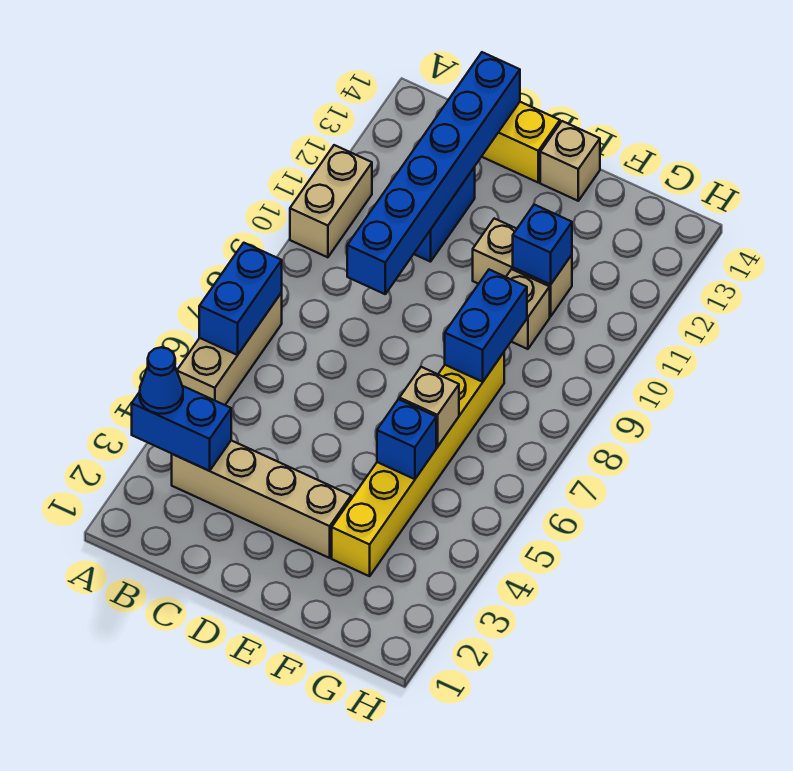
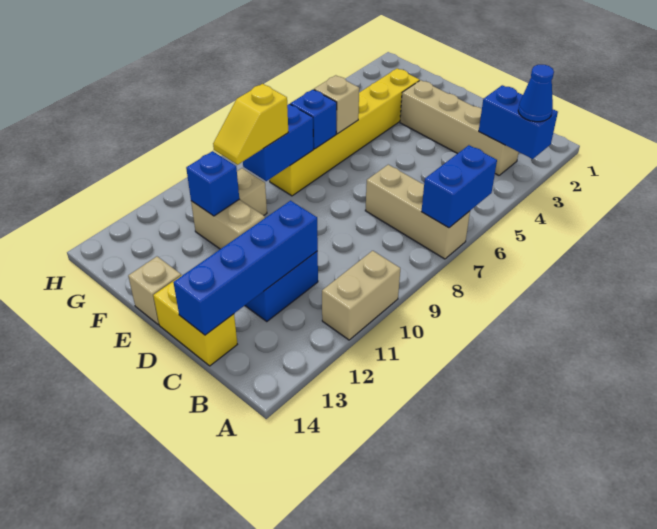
tan 1x3 brick [177,293,282,405] -> tan 1x3 brick turned to [365,165,470,259]
blue 1x6 brick [347,52,520,294] -> blue 1x4 brick [173,201,318,335]
blue 1x1 brick [377,399,436,479] -> blue 1x1 brick moved to [290,90,337,149]
none -> yellow 1x2 slope [213,84,288,165]

